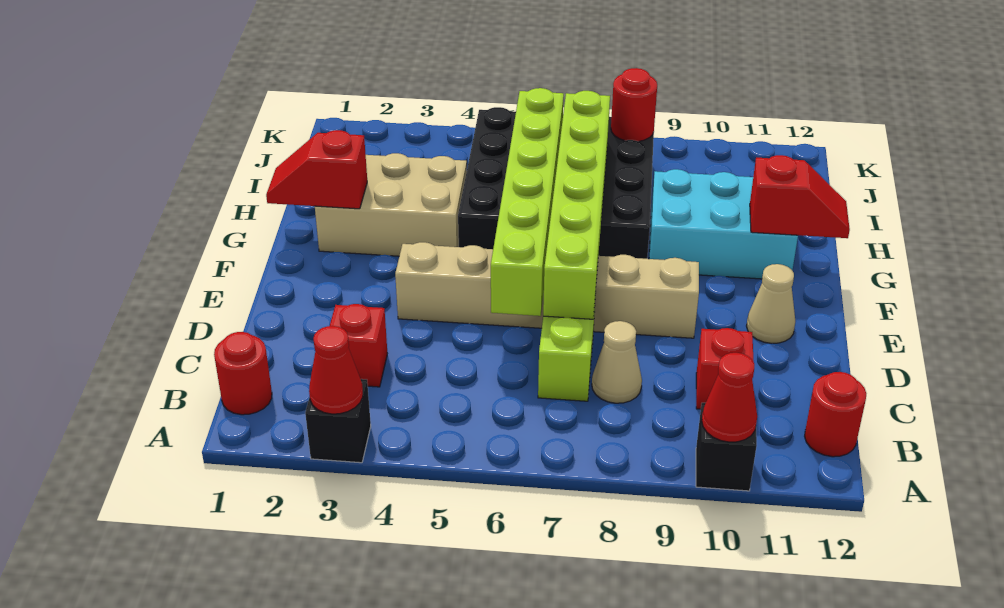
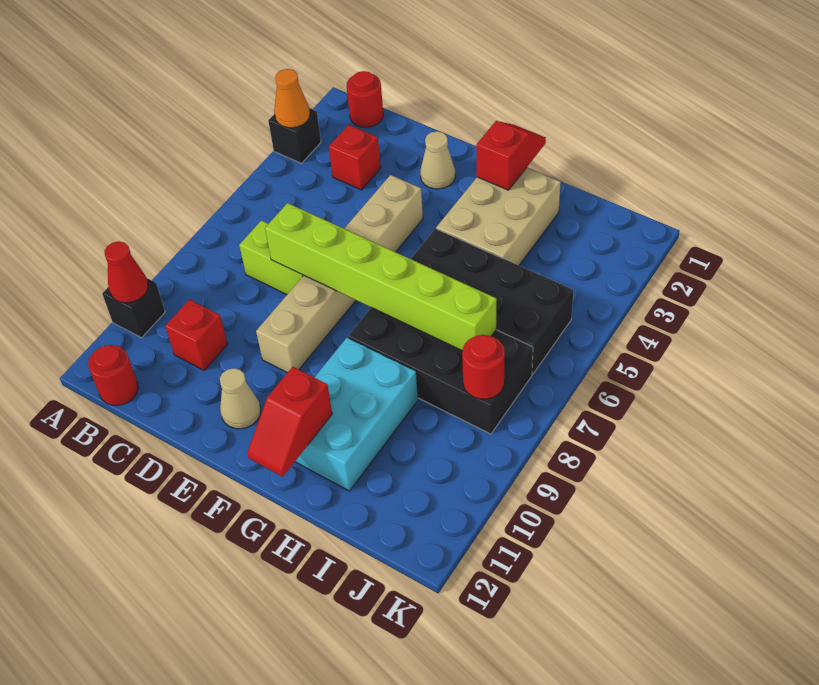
red 1x1 cone [309,326,363,414] -> orange 1x1 cone [274,69,310,128]
tan 1x1 cone [592,321,642,403] -> tan 1x1 cone moved to [420,131,455,189]
lime 1x6 brick [491,88,564,316] -> none

